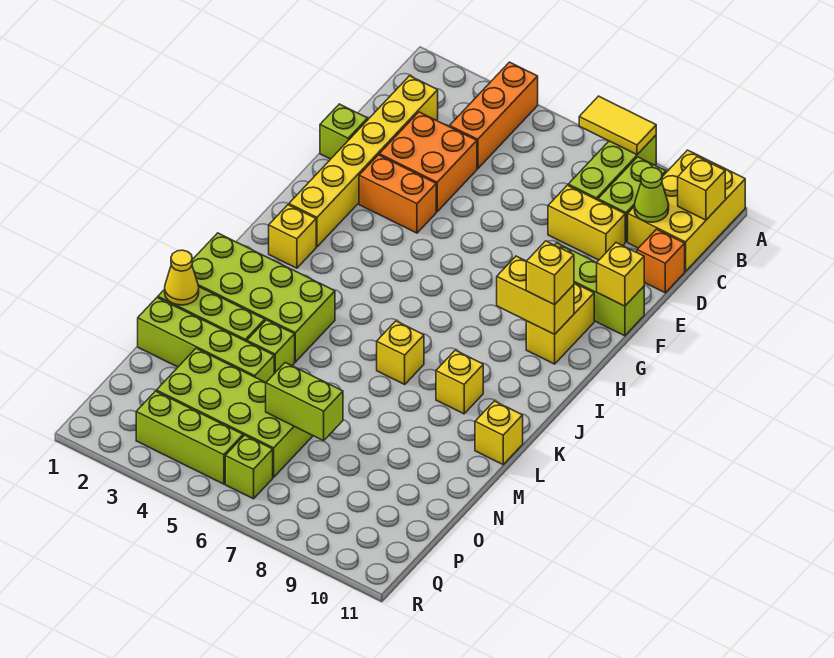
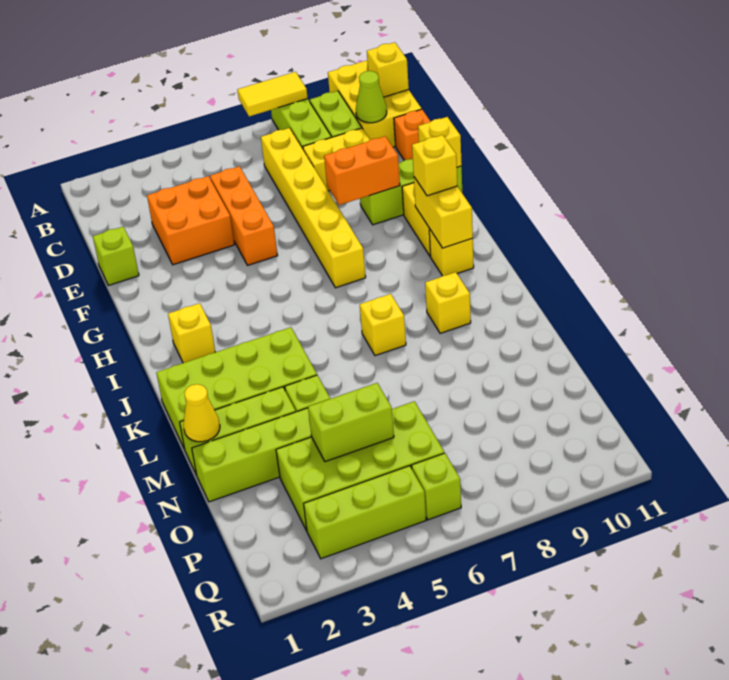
orange 1x3 brick [450,62,538,169] -> orange 1x3 brick moved to [210,166,278,265]
yellow 1x6 brick [289,76,438,247] -> yellow 1x6 brick moved to [261,128,366,288]
orange 1x2 brick [359,155,436,233] -> orange 1x2 brick moved to [324,136,400,205]
yellow 1x2 brick [497,256,574,334] -> yellow 1x2 brick turned to [414,177,473,248]
yellow 1x1 brick [475,401,523,464] -> yellow 1x1 brick moved to [429,229,474,276]
lime 1x2 brick [266,363,343,441] -> lime 1x2 brick moved to [308,383,394,462]

